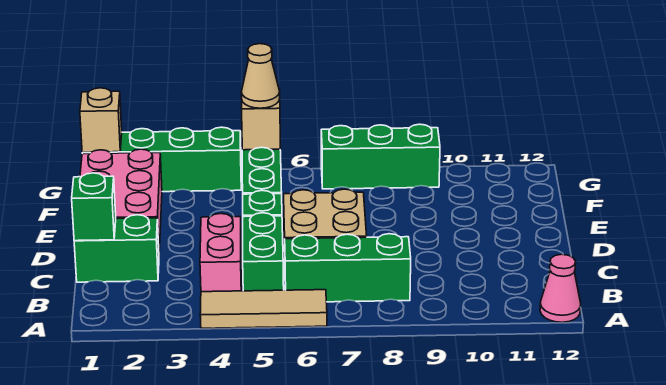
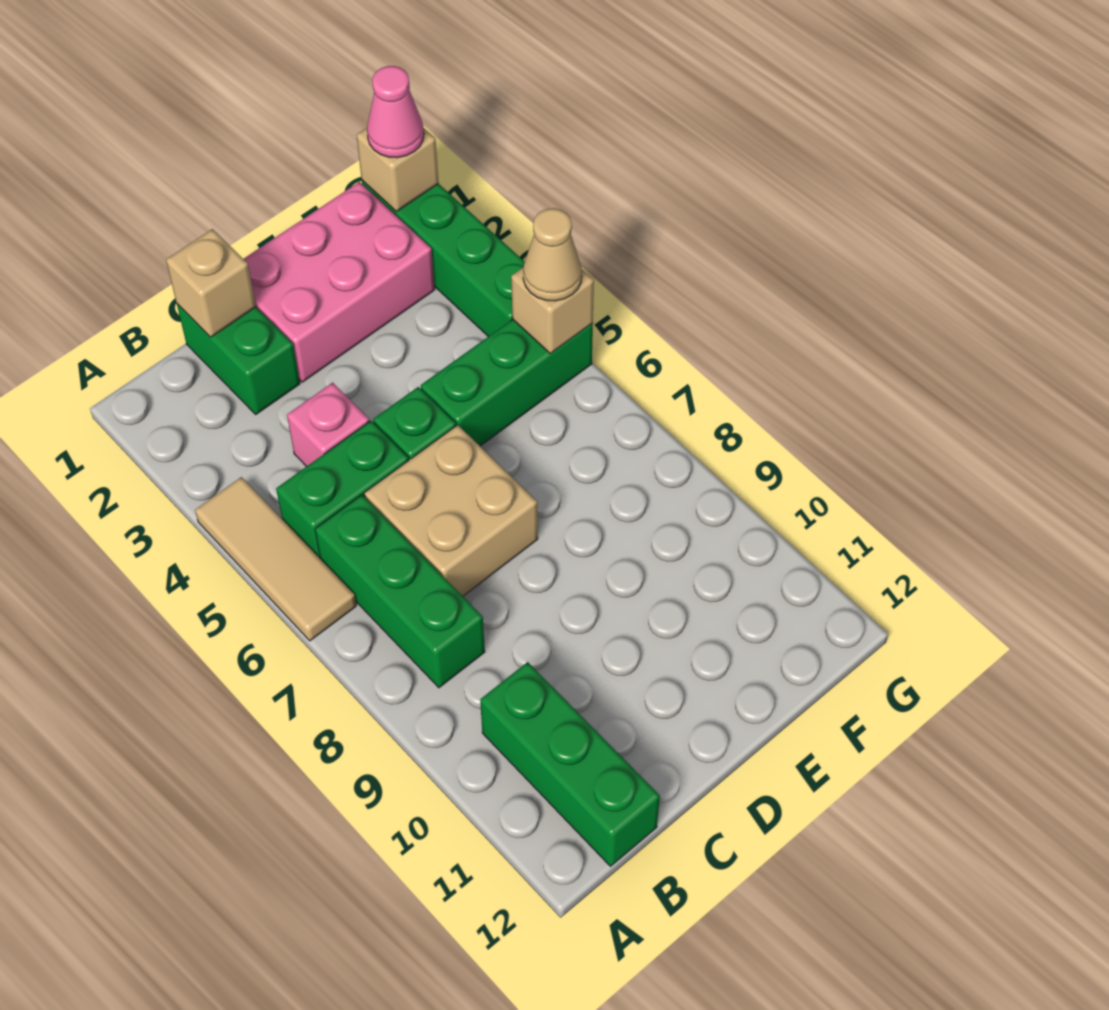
pink 1x1 cone [540,254,581,322] -> pink 1x1 cone moved to [367,66,424,158]
pink 1x2 brick [200,213,242,292] -> pink 1x1 brick [287,383,369,467]
green 1x1 brick [72,173,116,241] -> tan 1x1 brick [166,229,256,337]
green 1x3 brick [321,124,440,189] -> green 1x3 brick moved to [480,662,660,866]

